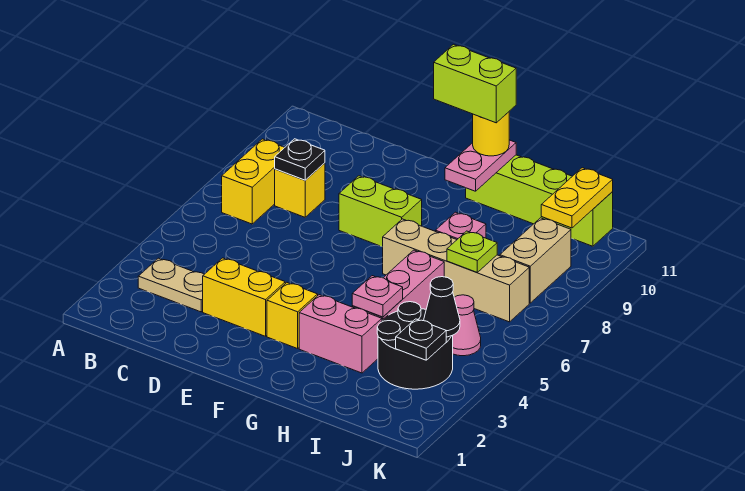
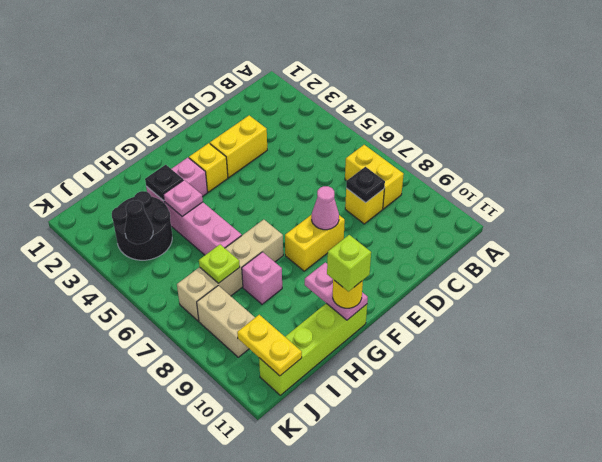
tan 1x2 plate [138,258,204,312] -> none
lime 1x2 brick [339,176,422,247] -> yellow 1x2 brick [285,215,345,271]
lime 1x2 brick [434,44,516,123] -> lime 1x1 brick [327,235,371,292]
black 1x1 plate [396,319,446,360] -> black 1x1 plate moved to [145,165,183,201]
pink 1x1 cone [453,295,481,356] -> pink 1x1 cone moved to [312,186,339,230]

